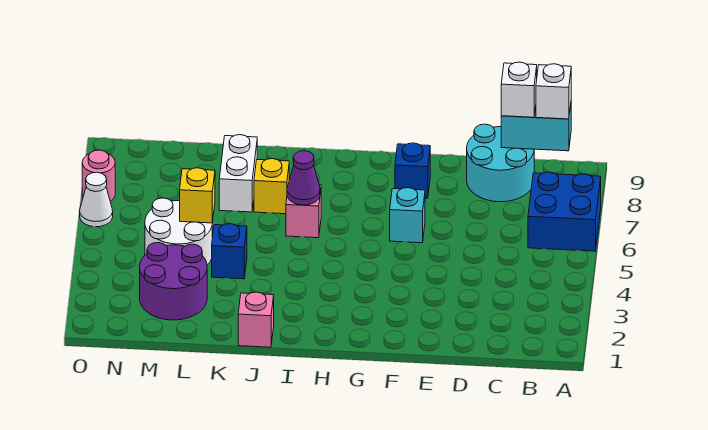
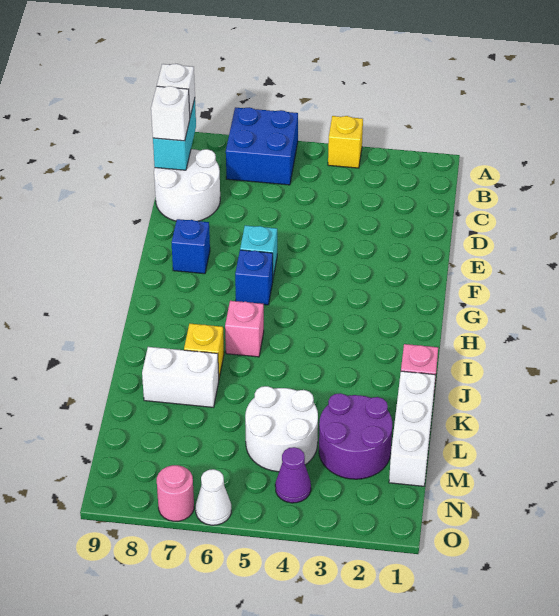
cyan 2x2 round brick [467,124,534,202] -> white 2x2 round brick [154,149,220,221]
purple 1x1 cone [287,151,320,205] -> purple 1x1 cone moved to [275,447,311,503]
none -> white 1x3 brick [389,371,435,486]
blue 1x1 brick [212,224,247,279] -> blue 1x1 brick moved to [235,250,273,305]
yellow 1x1 brick [180,168,215,223] -> yellow 1x1 brick moved to [328,116,363,168]

